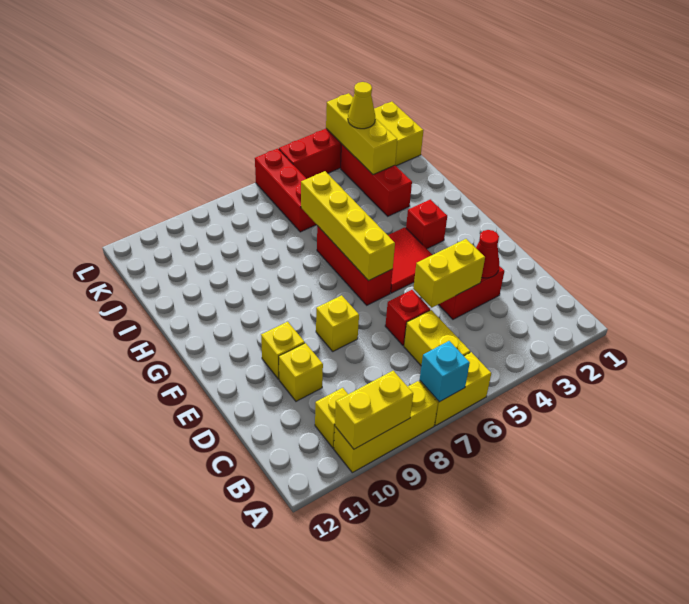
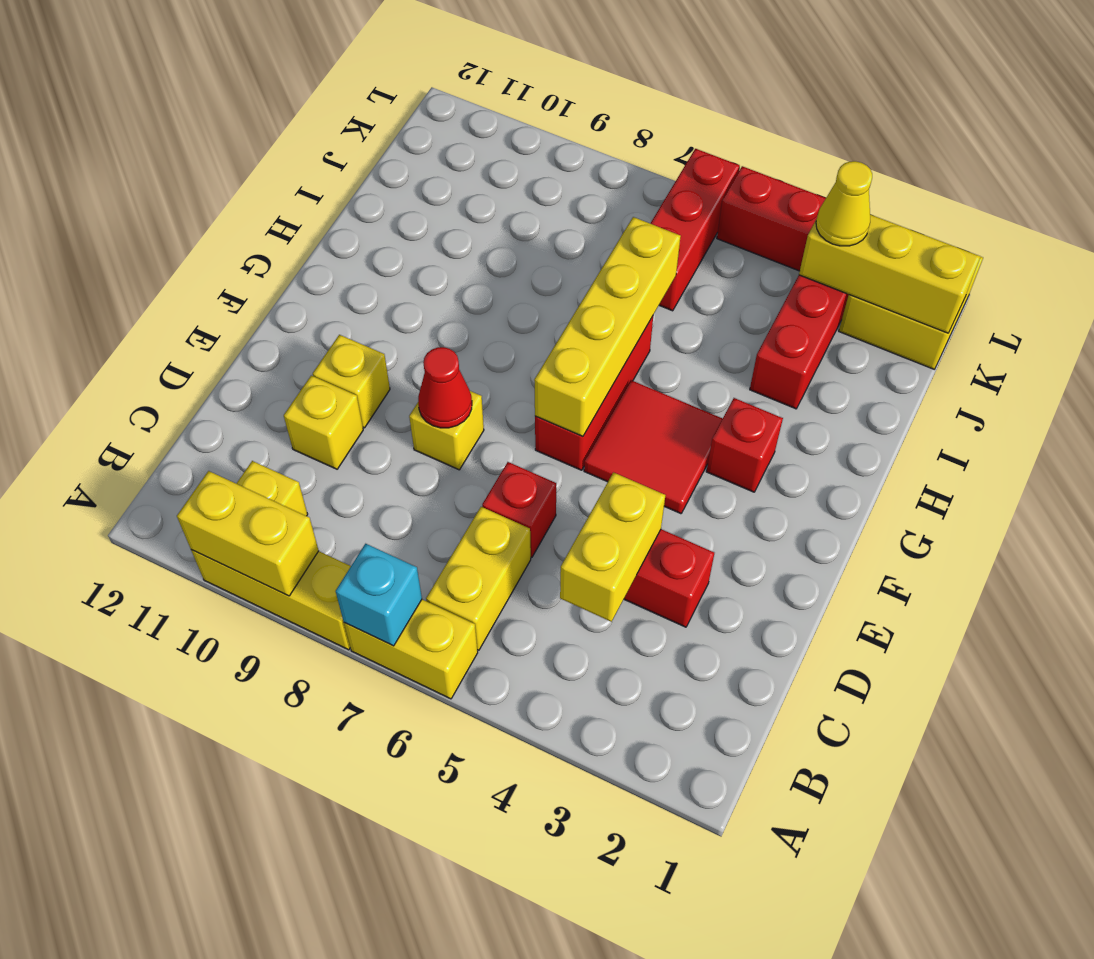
red 1x1 cone [476,230,499,278] -> red 1x1 cone moved to [418,347,472,428]
yellow 1x2 brick [413,239,485,308] -> yellow 1x2 brick turned to [560,473,665,622]
yellow 1x3 brick [326,93,397,175] -> yellow 1x3 brick turned to [799,215,981,333]

